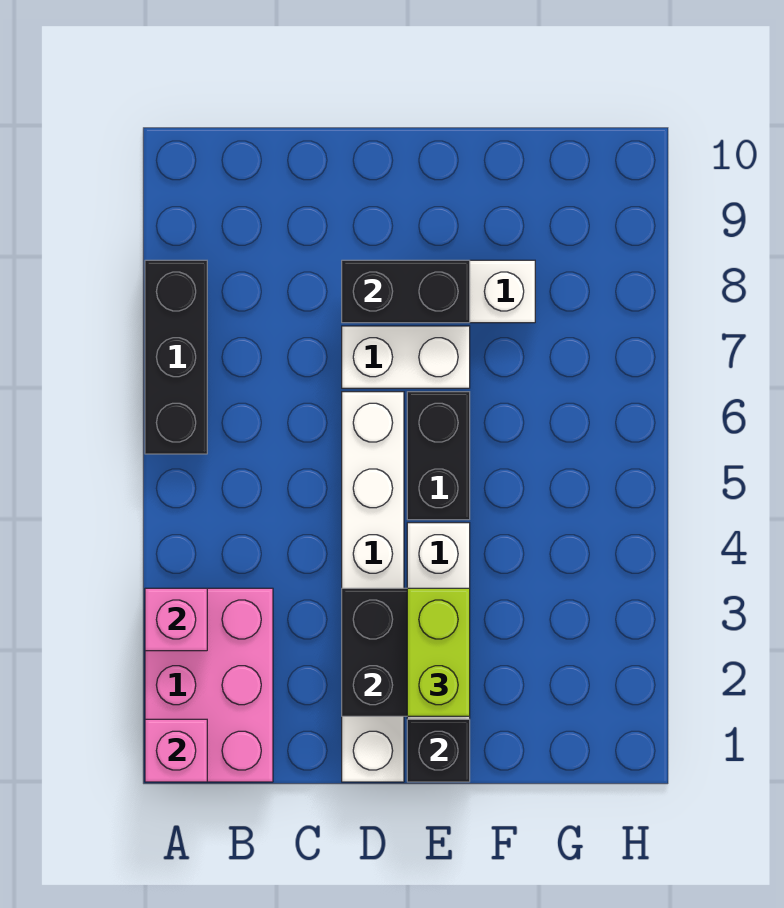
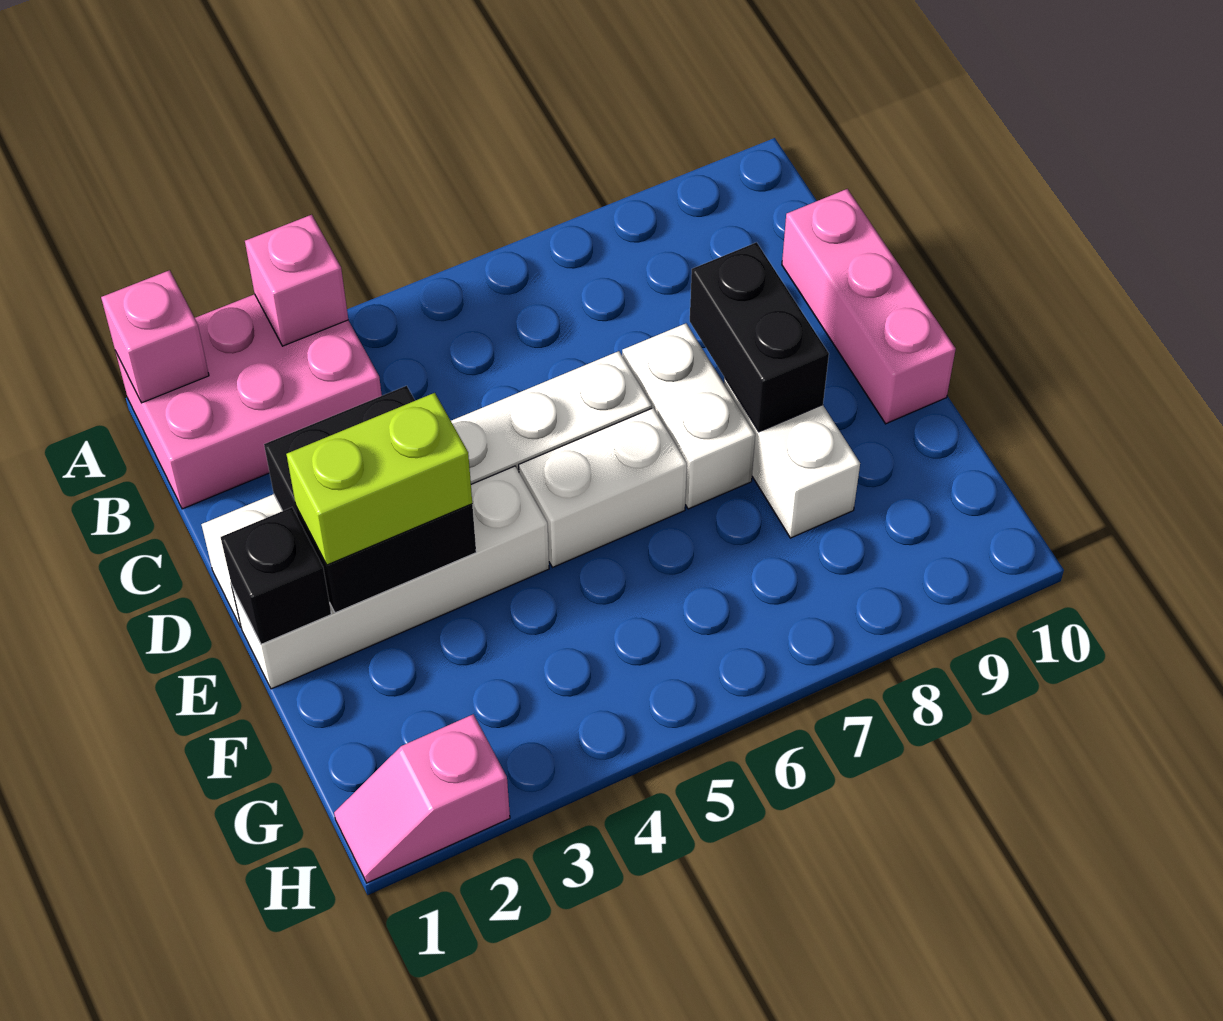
black 1x3 brick [145,260,207,454] -> none
none -> pink 1x3 brick [782,189,956,424]
black 1x2 brick [407,392,470,520] -> white 1x2 brick [519,408,687,567]
none -> pink 1x2 slope [334,714,510,883]

